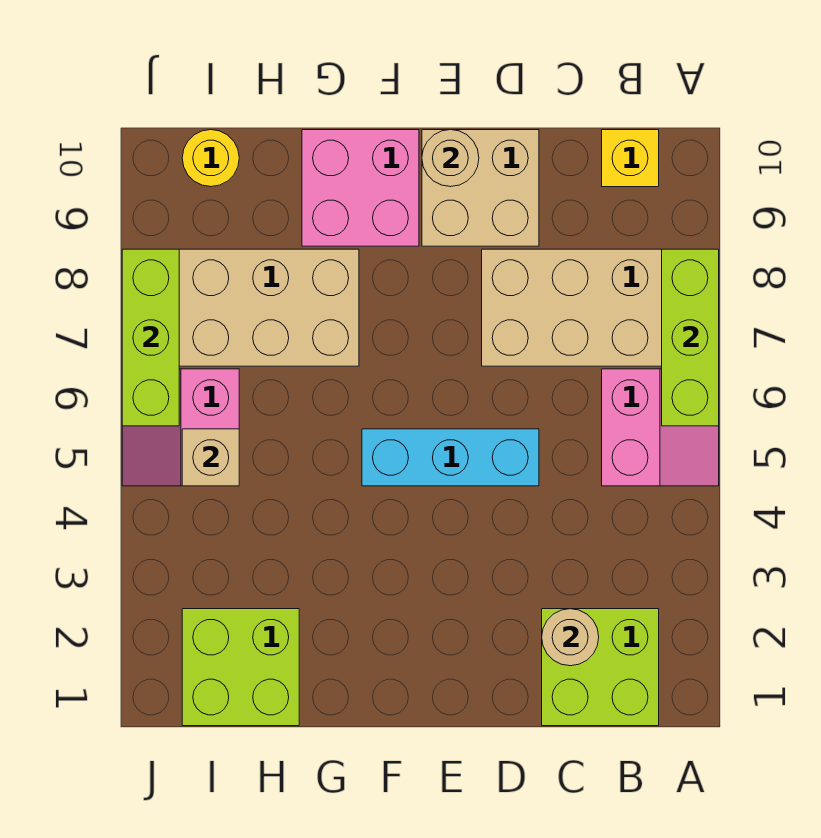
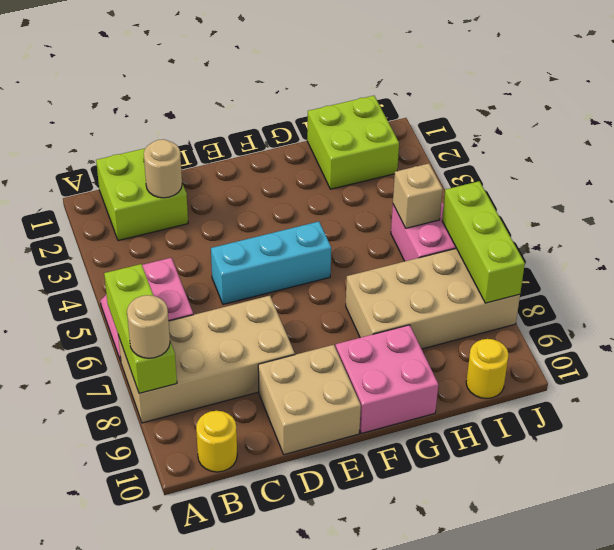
yellow 1x1 brick [602,130,659,187] -> yellow 1x1 round brick [196,411,237,472]
tan 1x1 round brick [422,130,479,187] -> tan 1x1 round brick moved to [127,295,170,358]

